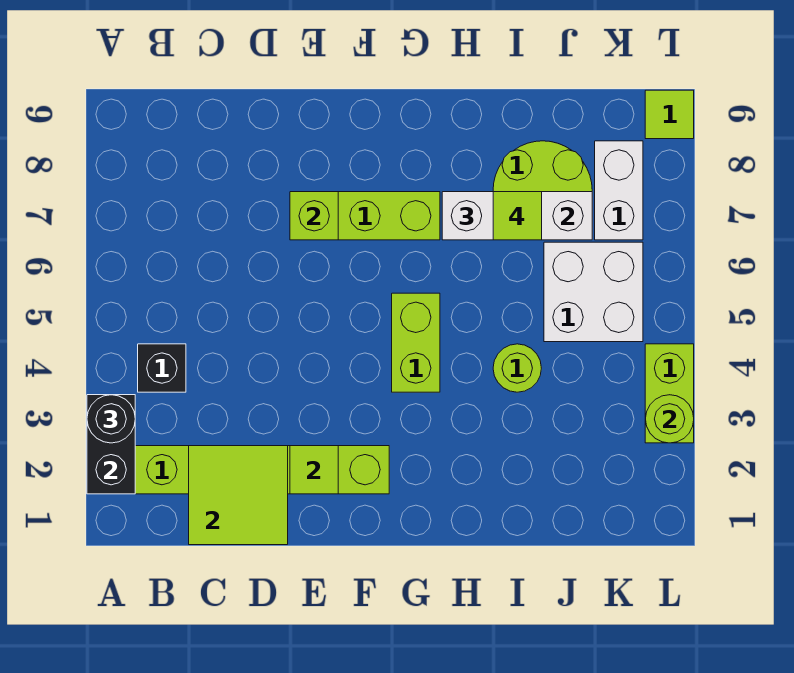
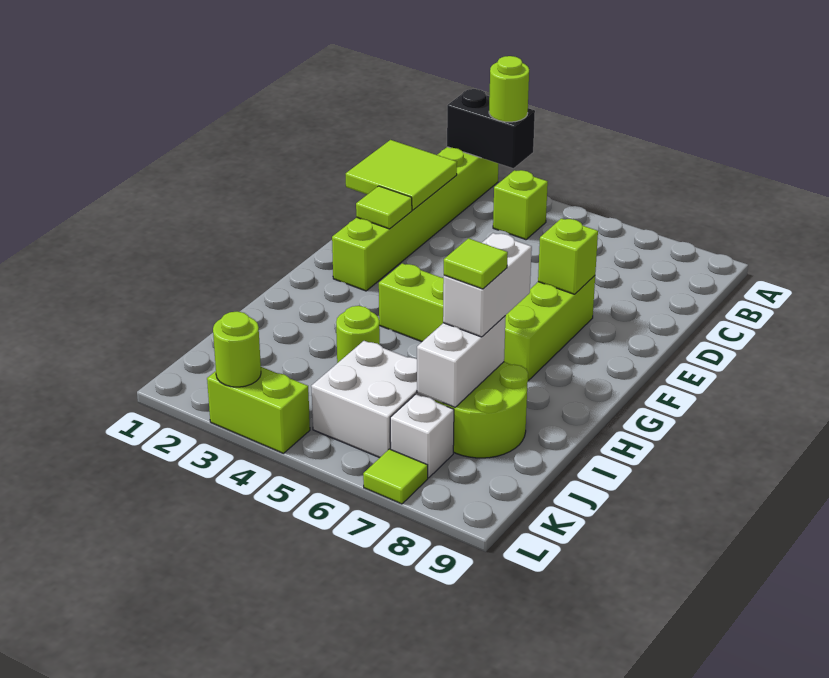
black 1x1 round brick [87,395,135,443] -> lime 1x1 round brick [489,56,529,122]
black 1x1 brick [138,344,186,392] -> lime 1x1 brick [493,170,548,240]
white 1x2 brick [595,141,643,240] -> white 1x1 brick [390,394,454,478]
lime 1x1 tile [645,90,694,139] -> lime 1x1 tile moved to [363,449,428,504]

